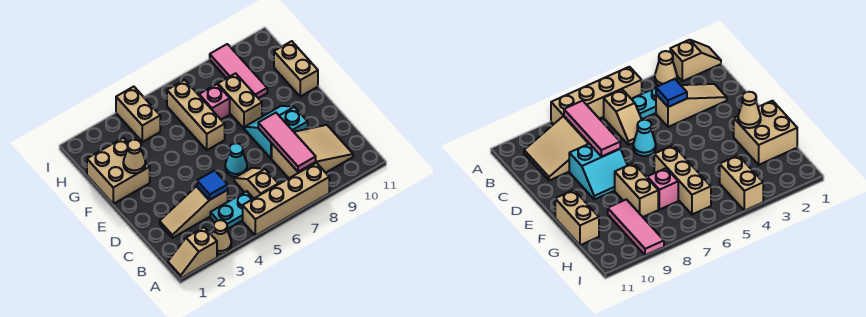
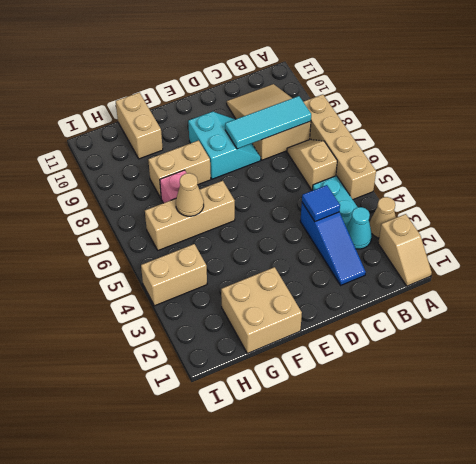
tan 1x2 slope [234,168,278,198] -> tan 1x2 slope turned to [287,139,337,190]
pink 1x3 tile [258,113,316,172] -> cyan 1x3 tile [225,96,311,149]
tan 1x3 slope [160,186,228,238] -> blue 1x3 slope [300,203,366,285]
cyan 1x1 cone [225,143,247,177] -> cyan 1x1 cone moved to [346,207,372,249]
cyan 2x2 slope [245,106,308,159] -> cyan 2x2 slope turned to [188,112,261,179]
tan 1x1 cone [123,140,145,173] -> tan 1x1 cone moved to [176,173,204,216]
tan 1x2 brick [274,41,318,97] -> tan 1x2 brick turned to [116,92,163,159]
pink 1x3 tile [210,44,267,98] -> none

